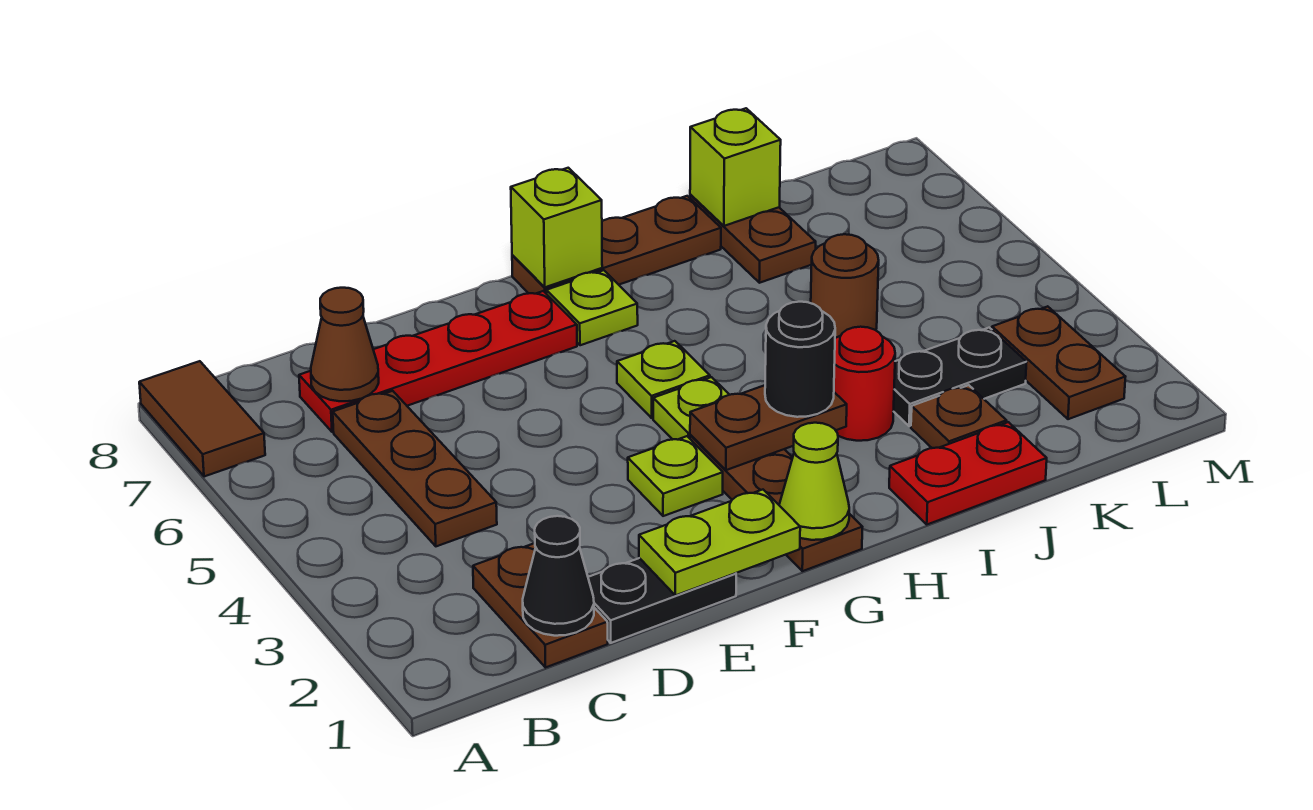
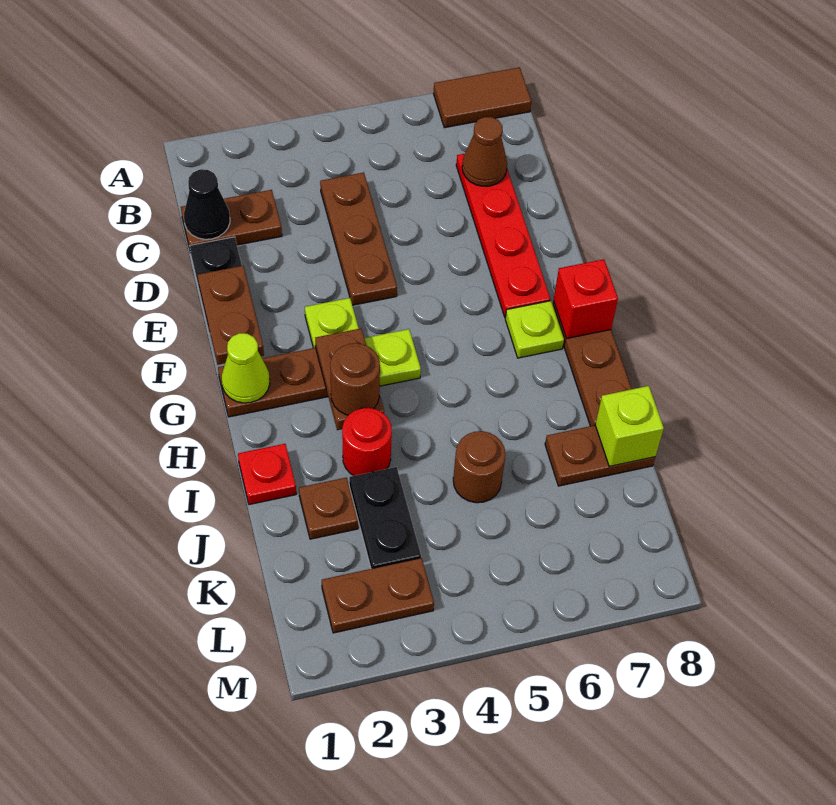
brown 1x3 plate [333,391,497,546] -> brown 1x3 plate turned to [320,173,397,305]
lime 1x2 plate [639,490,800,595] -> brown 1x2 plate [198,266,264,365]
lime 1x1 plate [617,341,710,418] -> none
lime 1x1 brick [511,168,602,287] -> red 1x1 brick [554,259,618,339]
black 1x1 round brick [765,302,835,417] -> brown 1x1 round brick [330,343,380,415]
red 1x2 plate [889,422,1047,524] -> red 1x1 plate [238,444,296,505]

